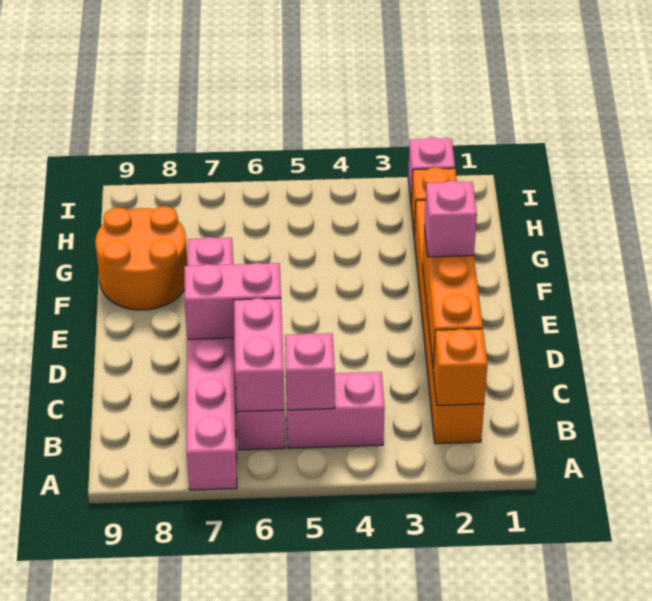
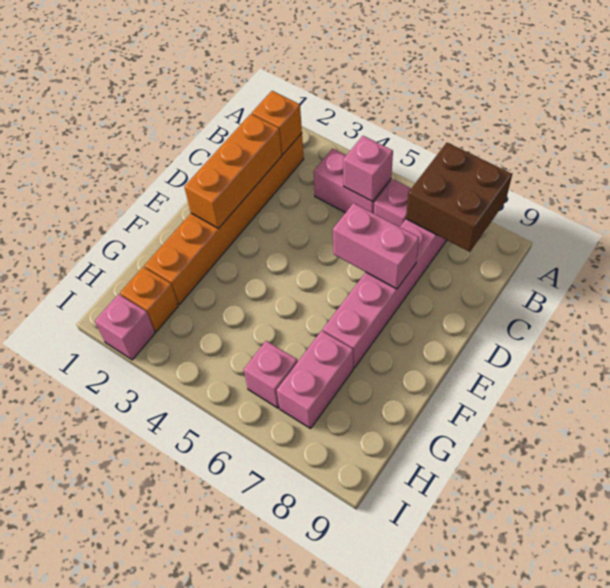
none -> brown 2x2 brick [406,143,512,252]
pink 1x2 brick [234,298,285,412] -> pink 1x2 brick moved to [277,331,353,428]
pink 1x1 brick [424,181,477,257] -> pink 1x1 brick moved to [244,341,298,408]
orange 2x2 round brick [95,206,188,310] -> none

